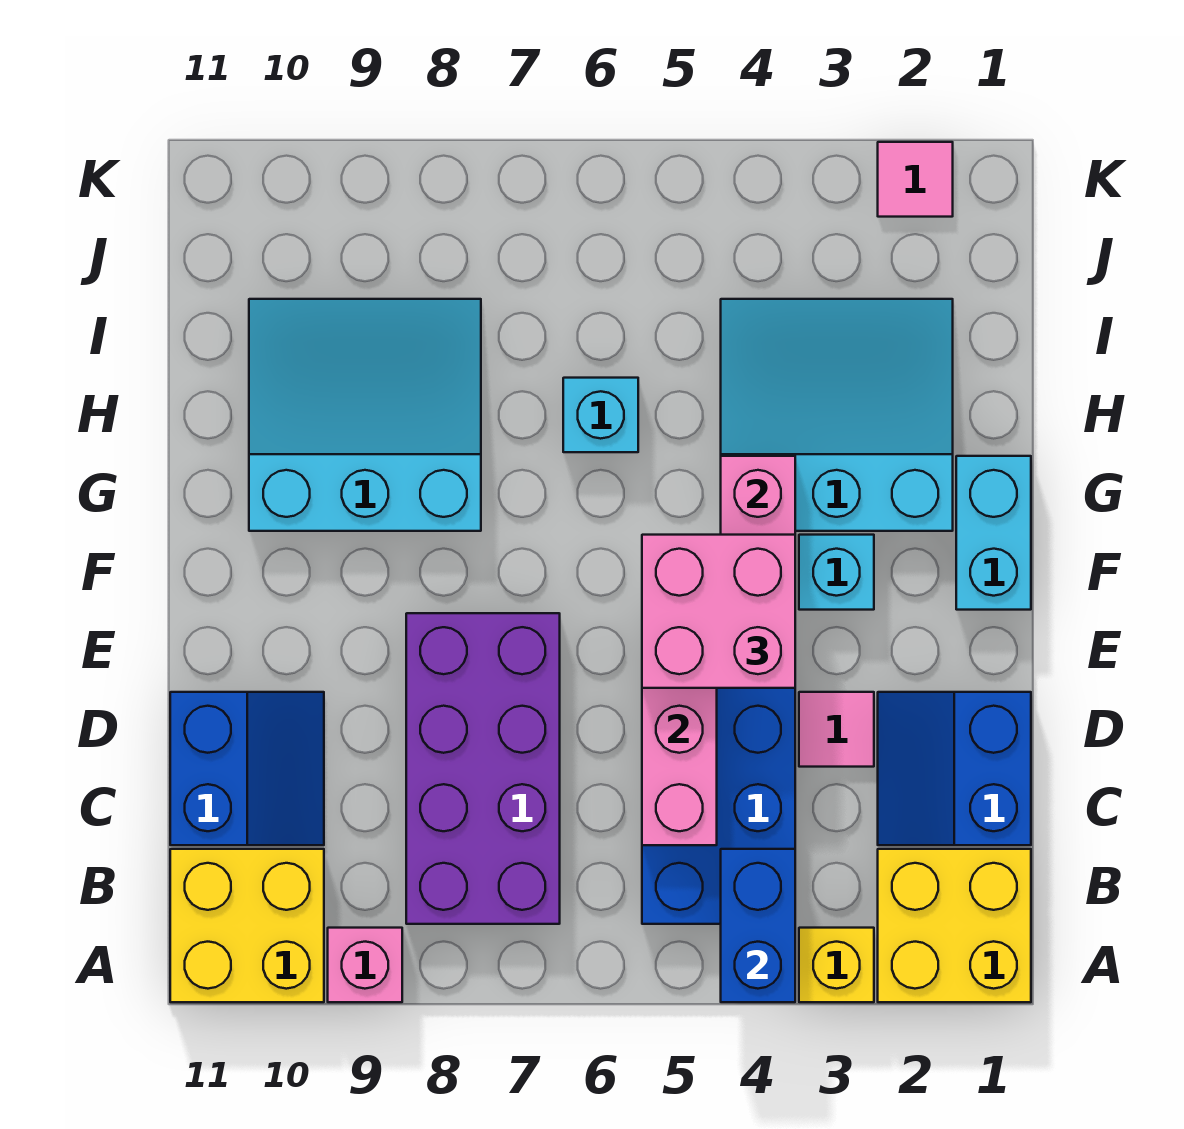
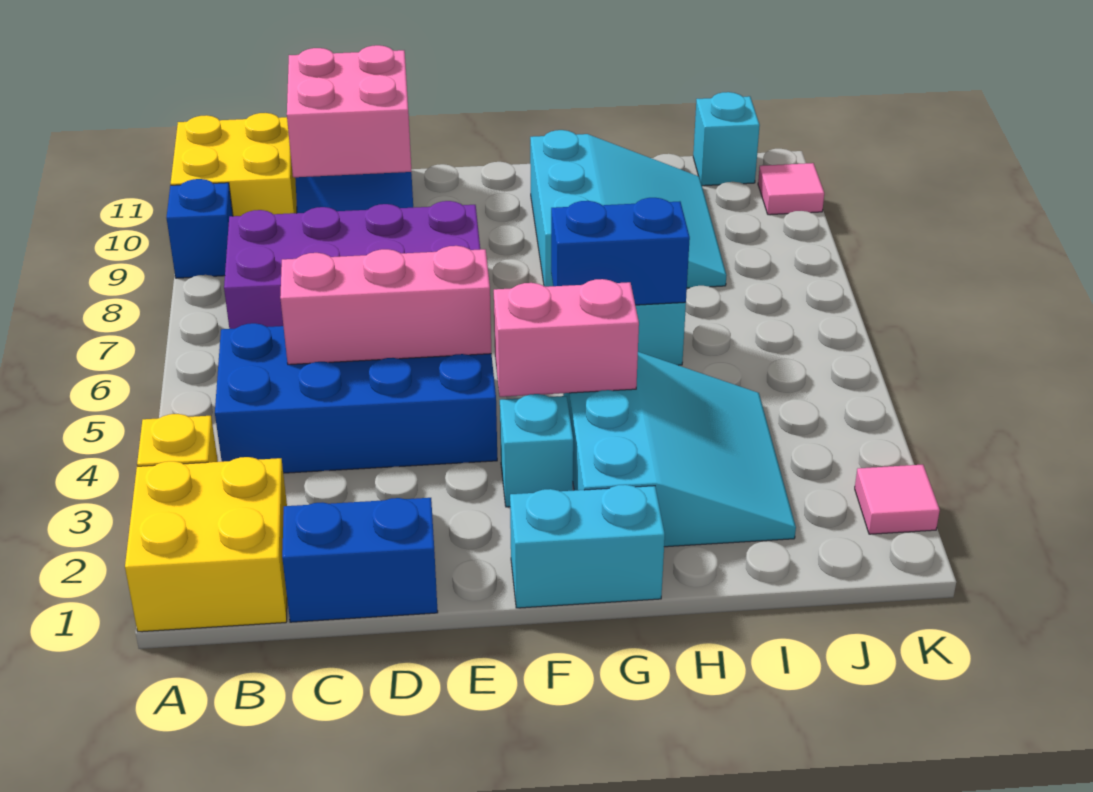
blue 1x2 brick [721,849,795,1002] -> blue 1x2 brick moved to [551,198,690,305]
pink 1x1 brick [328,928,402,1002] -> blue 1x1 brick [167,179,233,278]
pink 1x1 tile [799,692,874,767] -> pink 1x1 tile moved to [758,163,824,215]
pink 2x2 brick [642,535,795,688] -> pink 2x2 brick moved to [287,45,412,177]
none -> cyan 1x1 brick [693,92,760,186]

